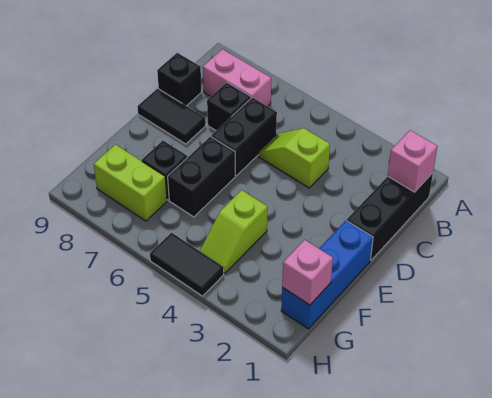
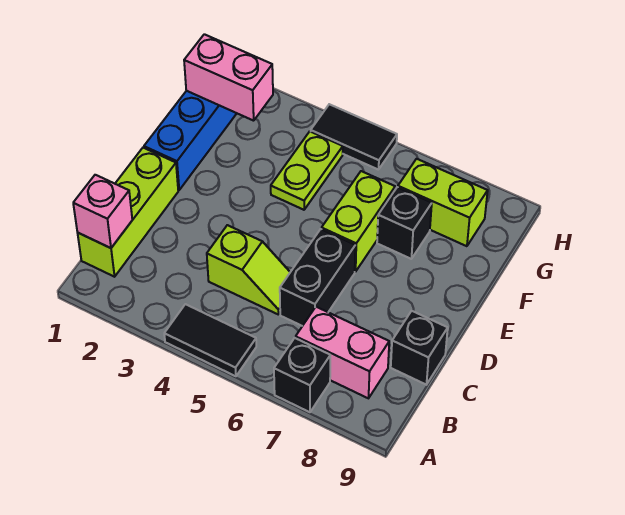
black 1x3 brick [347,173,433,260] -> lime 1x3 brick [78,148,178,277]
black 1x1 brick [207,82,251,131] -> black 1x1 brick moved to [274,338,330,412]
black 1x2 tile [137,89,206,144] -> black 1x2 tile moved to [164,304,256,376]
black 1x2 brick [168,137,235,217] -> lime 1x2 brick [322,171,395,272]
lime 1x2 slope [200,190,268,273] -> lime 1x2 plate [271,131,343,210]
pink 1x1 brick [282,240,333,305] -> pink 1x2 brick [184,34,273,121]

